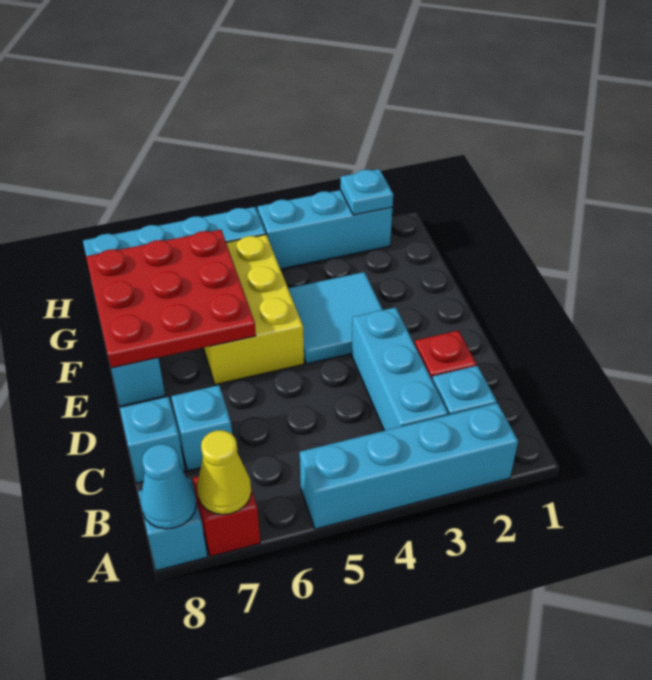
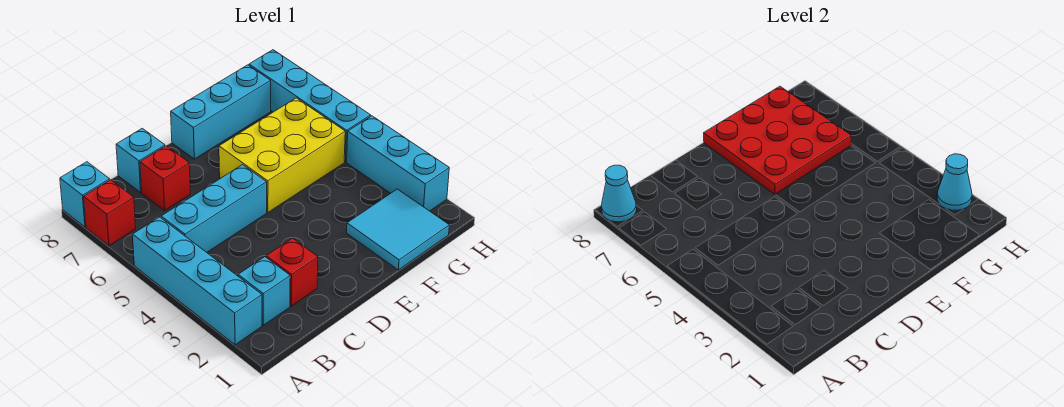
yellow 1x1 cone [197,430,251,515] -> none
cyan 1x3 brick [352,307,448,431] -> cyan 1x3 brick moved to [161,165,267,252]
cyan 1x1 brick [171,385,232,471] -> red 1x1 brick [140,146,190,211]
cyan 2x2 tile [288,272,383,364] -> cyan 2x2 tile moved to [347,189,449,270]
cyan 1x1 plate [340,169,393,215] -> cyan 1x1 cone [937,154,972,210]

